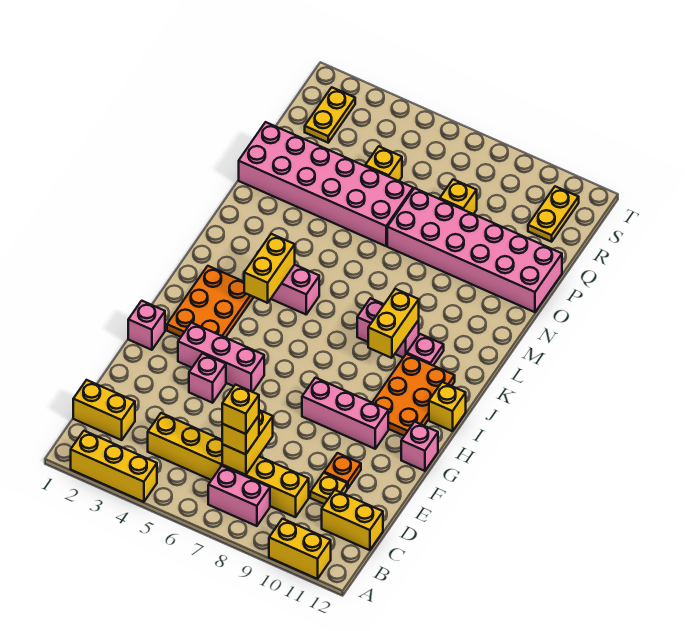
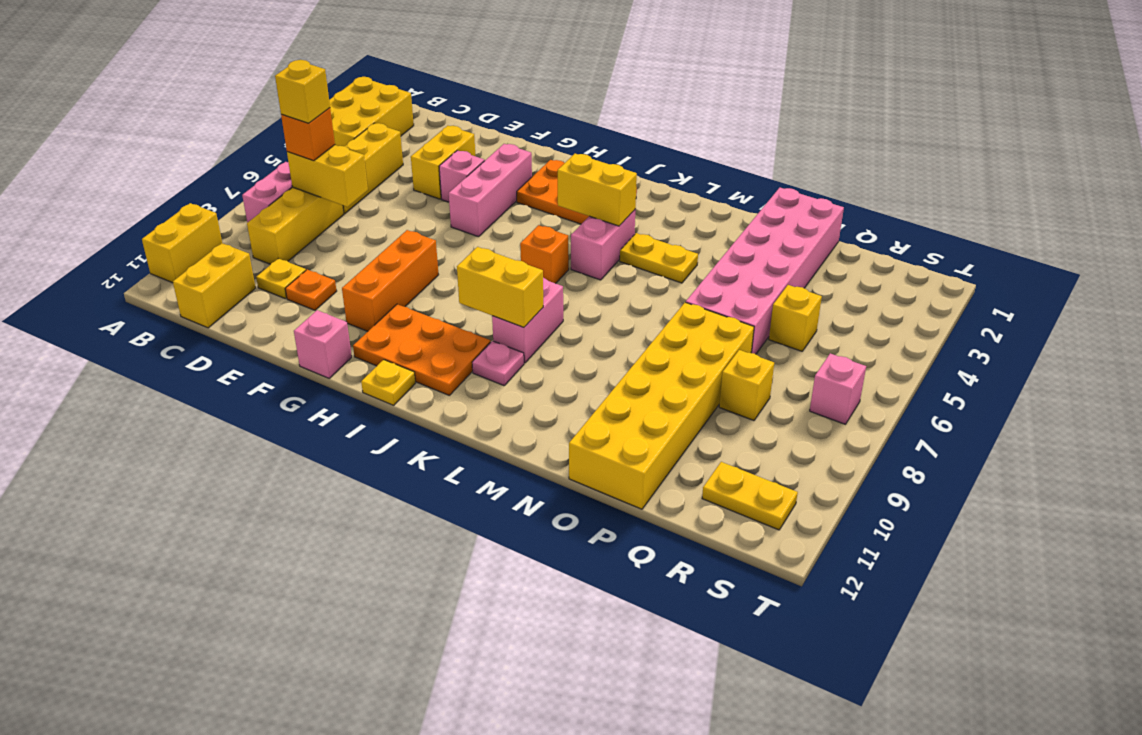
yellow 1x3 brick [71,431,157,502] -> yellow 2x3 brick [329,77,414,146]
yellow 1x2 brick [73,380,135,440] -> yellow 1x2 brick moved to [411,126,475,199]
yellow 1x1 brick [222,416,259,455] -> orange 1x1 brick [281,108,335,161]
pink 1x1 brick [128,301,165,350] -> pink 1x1 brick moved to [810,353,866,424]
pink 1x3 brick [302,378,388,449] -> orange 1x3 brick [342,230,439,332]
yellow 1x1 brick [429,382,466,431] -> yellow 1x1 plate [361,360,415,405]
none -> orange 1x1 brick [520,225,569,284]
pink 2x6 brick [387,188,562,312] -> yellow 2x6 brick [569,302,754,509]
yellow 1x2 plate [305,87,355,143] -> yellow 1x2 plate moved to [620,233,698,283]

